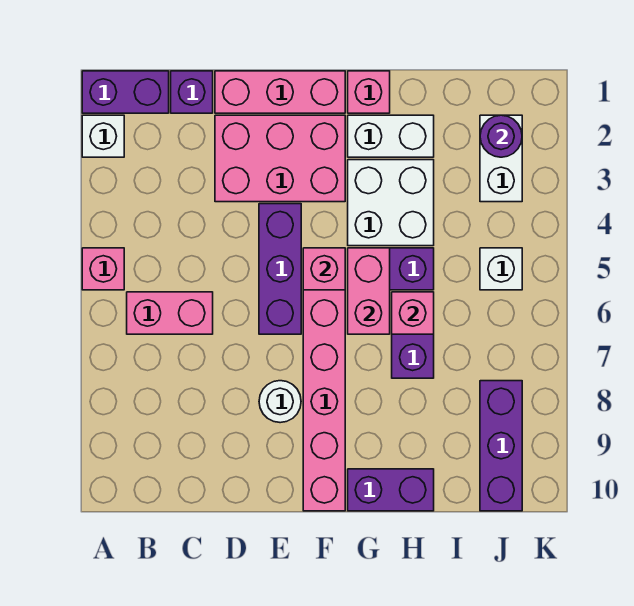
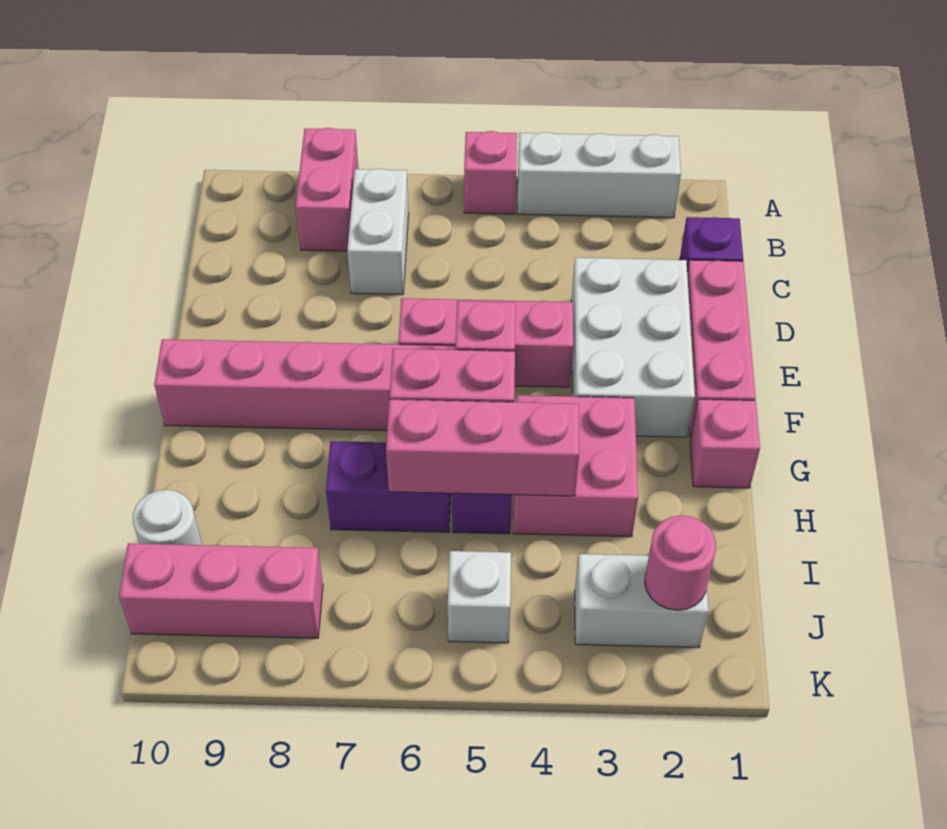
purple 1x2 brick [82,71,169,113] -> none
white 1x1 brick [82,115,124,157] -> white 1x3 brick [517,132,681,218]
pink 1x2 brick [127,292,213,334] -> pink 1x2 brick moved to [295,128,358,251]
pink 2x3 brick [215,115,345,202] -> white 2x3 brick [571,258,695,437]
purple 1x3 brick [259,204,301,334] -> pink 1x3 brick [398,298,573,387]
white 1x1 round brick [259,381,301,423] -> white 1x1 round brick moved to [133,490,202,545]
white 1x2 brick [348,115,434,157] -> white 1x2 brick moved to [347,169,409,295]
white 2x2 brick [348,160,434,246] -> pink 2x2 brick [513,395,638,537]
purple 1x2 brick [348,469,434,511] -> none
pink 1x1 brick [392,292,434,334] -> pink 1x3 brick [386,399,579,496]
purple 1x1 round brick [480,115,522,157] -> pink 1x1 round brick [645,515,716,610]
purple 1x3 brick [480,381,522,511] -> pink 1x3 brick [119,543,323,638]

